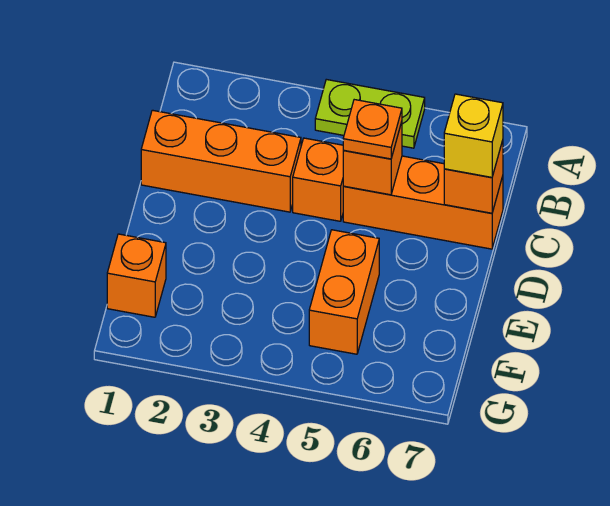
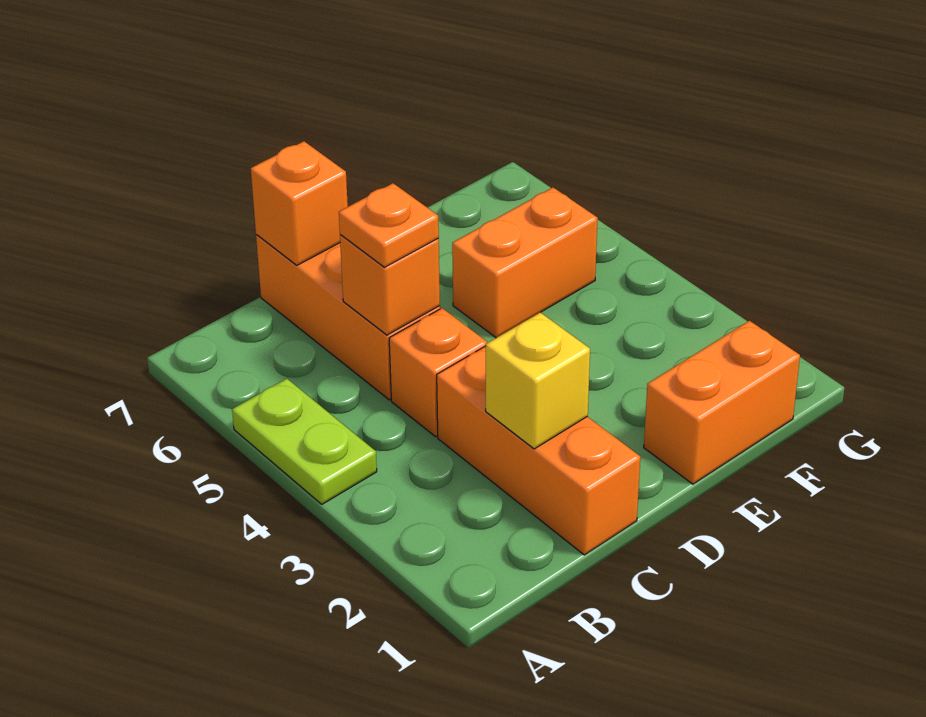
yellow 1x1 brick [444,94,503,177] -> yellow 1x1 brick moved to [486,312,590,449]
orange 1x1 brick [107,234,166,317] -> orange 1x2 brick [644,321,800,484]

